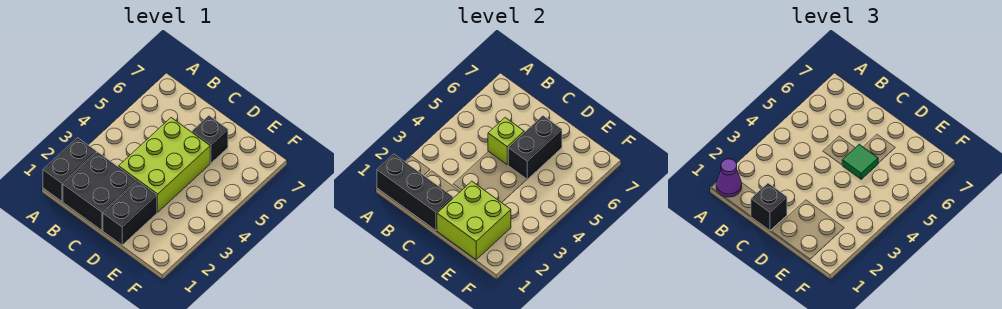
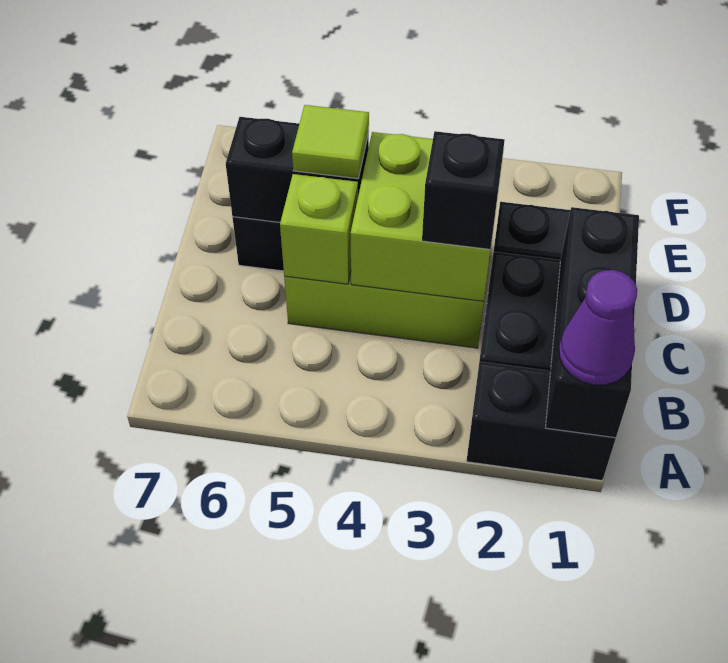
black 1x1 brick [751,183,787,230] -> black 1x1 brick moved to [422,131,505,250]
lime 2x2 brick [437,181,511,259] -> lime 2x2 brick moved to [351,132,504,301]
green 1x1 tile [842,144,878,179] -> lime 1x1 tile [292,105,369,179]

